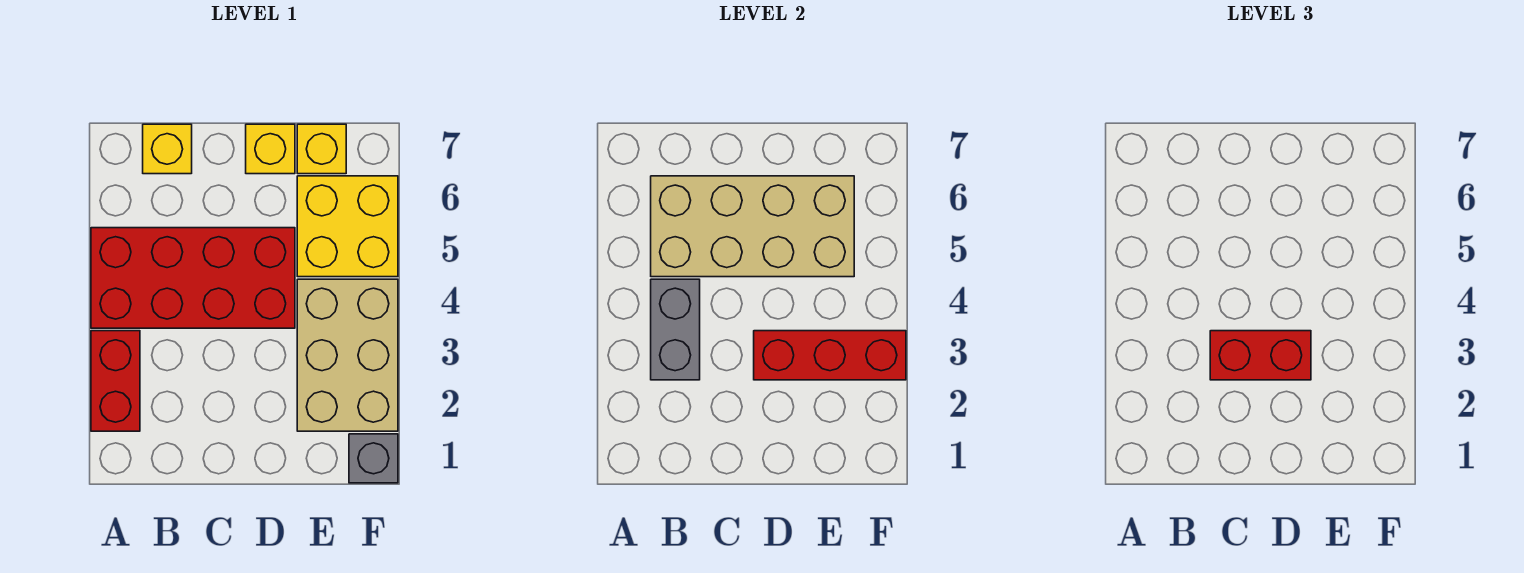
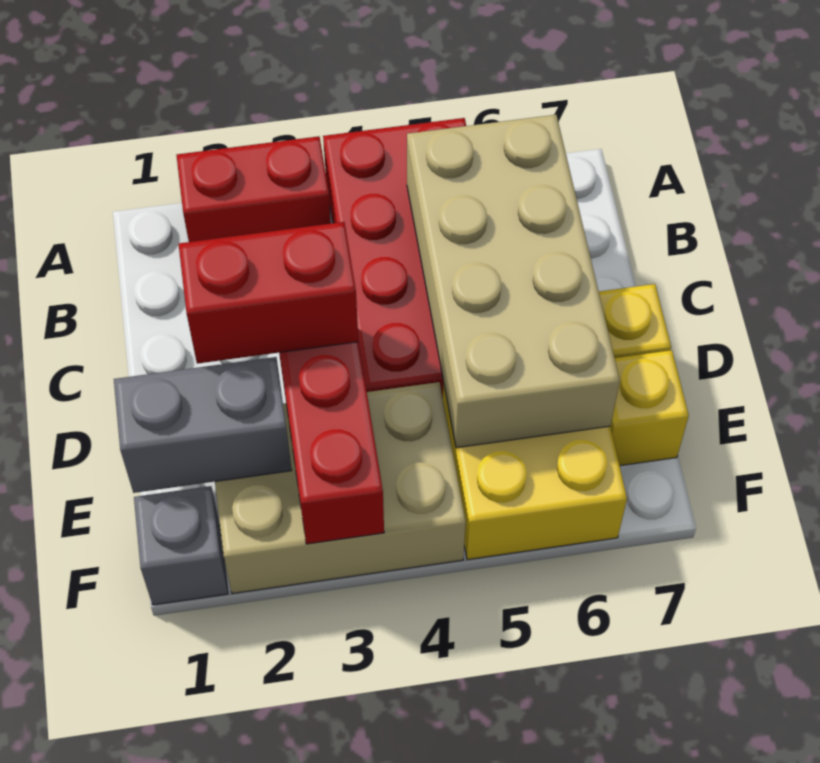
grey 1x2 brick [651,279,700,380] -> grey 1x2 brick moved to [114,357,292,493]
yellow 1x1 brick [143,124,192,174] -> none
red 1x2 brick [1210,331,1311,380] -> red 1x2 brick turned to [179,222,358,364]

